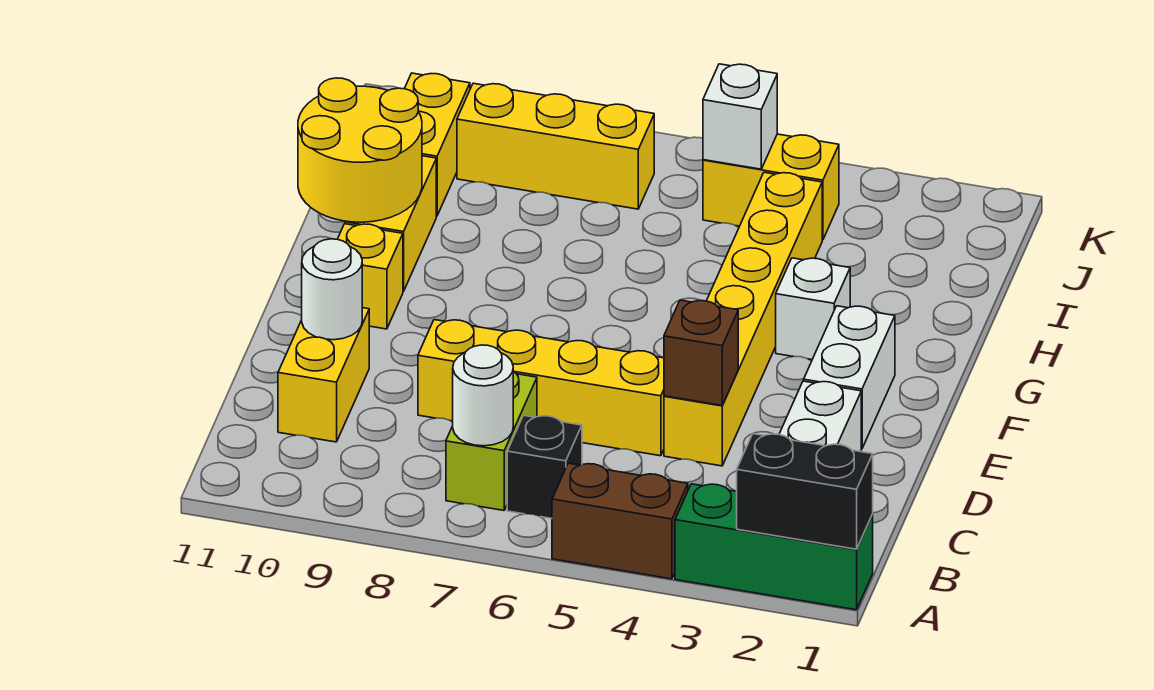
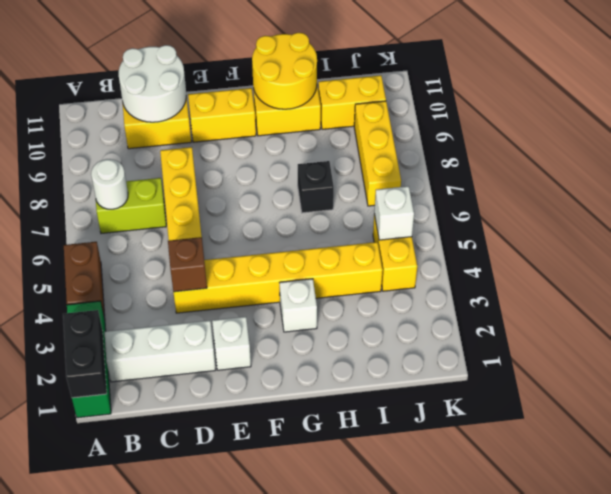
black 1x1 brick [507,415,582,518] -> black 1x1 brick moved to [298,161,334,213]
white 1x1 round brick [302,239,362,340] -> white 2x2 round brick [119,45,186,122]
white 1x2 brick [804,306,895,449] -> white 1x1 brick [212,317,251,370]
yellow 1x1 brick [338,224,403,329] -> yellow 1x2 brick [188,88,256,142]

